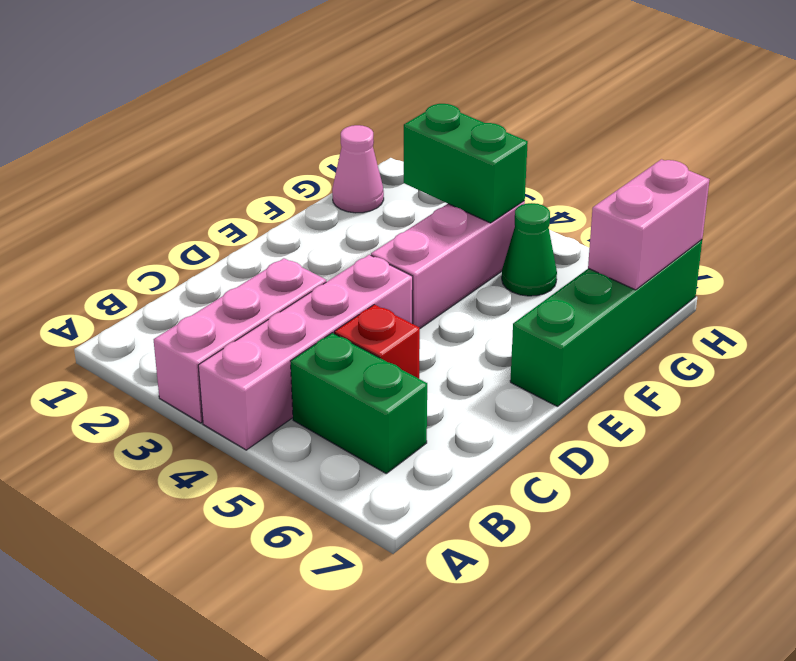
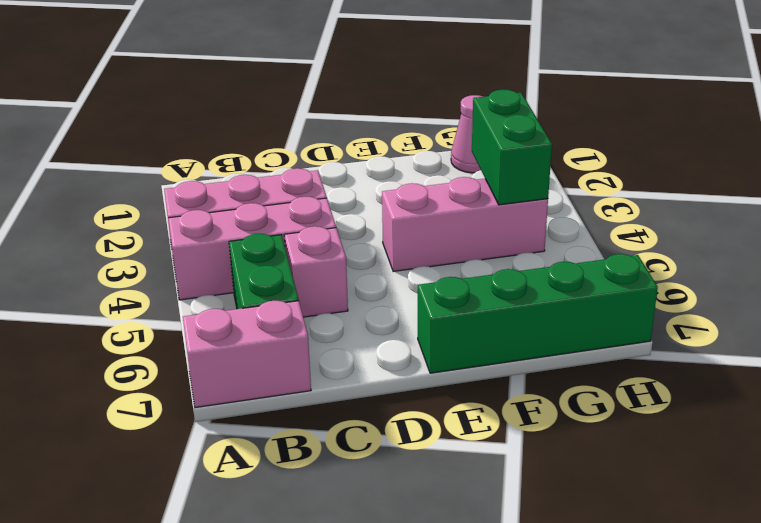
pink 1x4 brick [198,255,413,450] -> pink 1x3 brick [168,197,336,300]
red 1x1 brick [334,305,420,379] -> pink 1x1 brick [284,226,348,317]
green 1x1 cone [502,203,557,296] -> none
pink 1x2 brick [588,159,710,290] -> pink 1x2 brick moved to [183,301,311,408]

